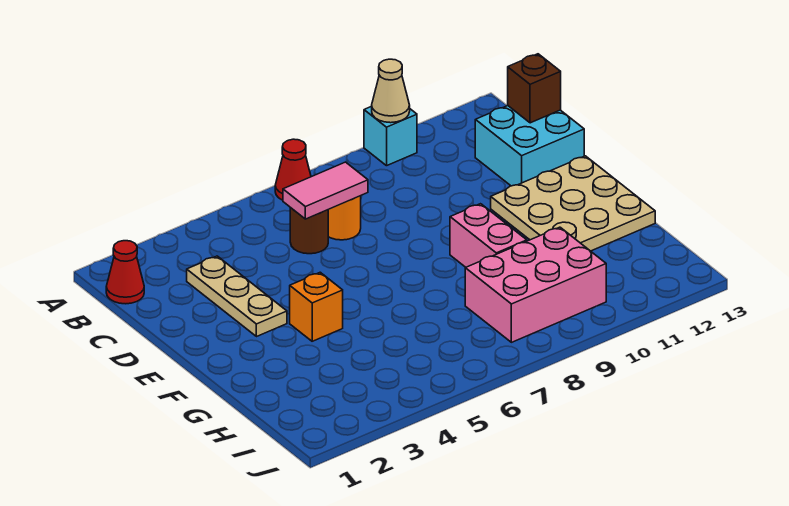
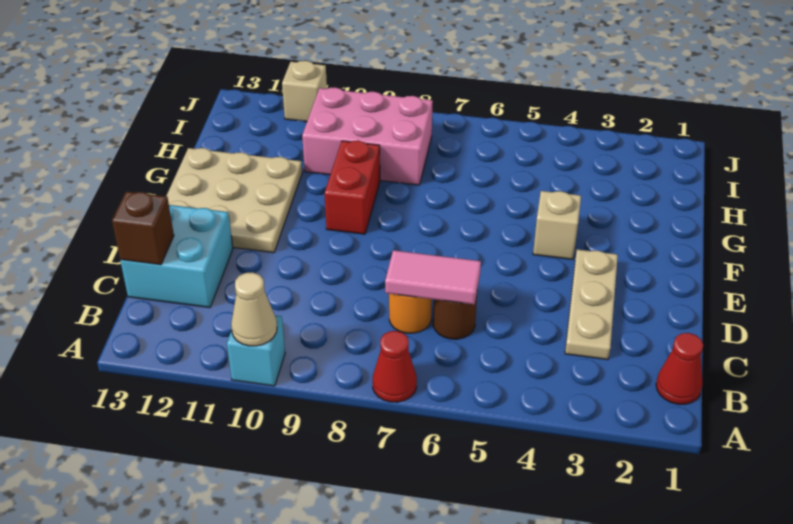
orange 1x1 brick [290,272,343,341] -> tan 1x1 brick [533,191,581,260]
pink 1x2 brick [450,204,527,267] -> red 1x2 brick [325,141,380,234]
none -> tan 1x1 brick [282,61,327,122]

